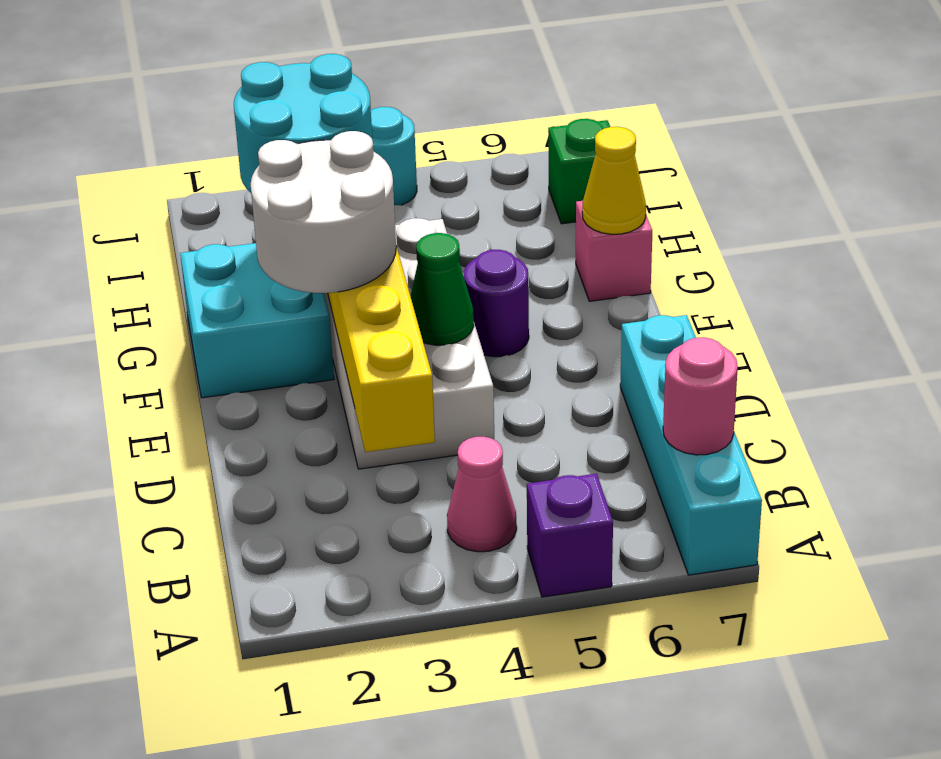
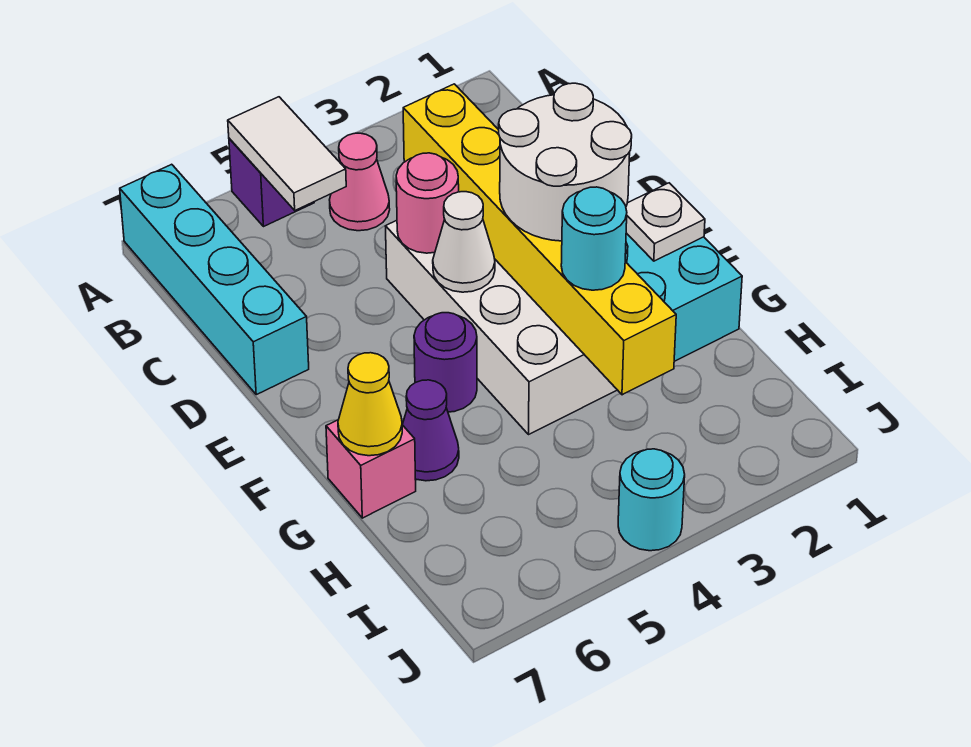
none -> white 1x2 tile [228,97,346,210]
pink 1x1 round brick [663,337,738,455] -> pink 1x1 round brick moved to [396,153,459,253]
green 1x1 cone [411,233,474,345] -> white 1x1 cone [433,192,495,292]
none -> white 1x1 plate [626,183,705,261]
cyan 2x2 round brick [234,54,372,193] -> cyan 1x1 round brick [561,187,627,290]
none -> purple 1x1 cone [402,380,459,481]
green 1x1 brick [548,119,610,224] -> none

